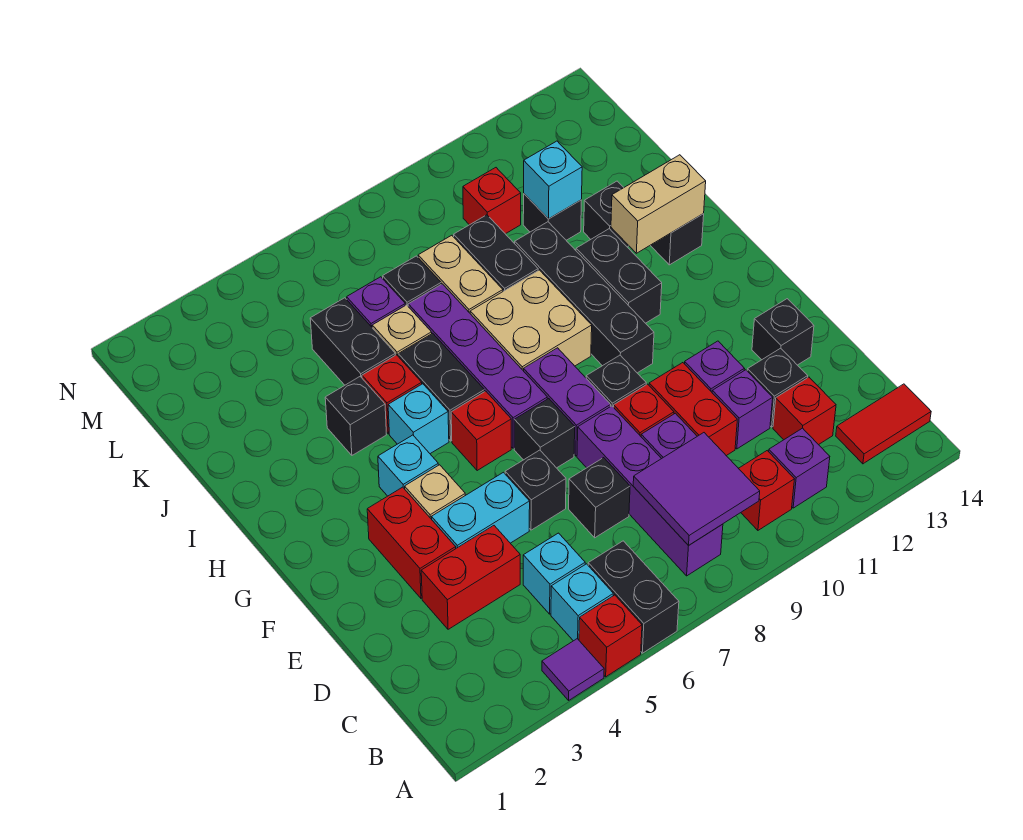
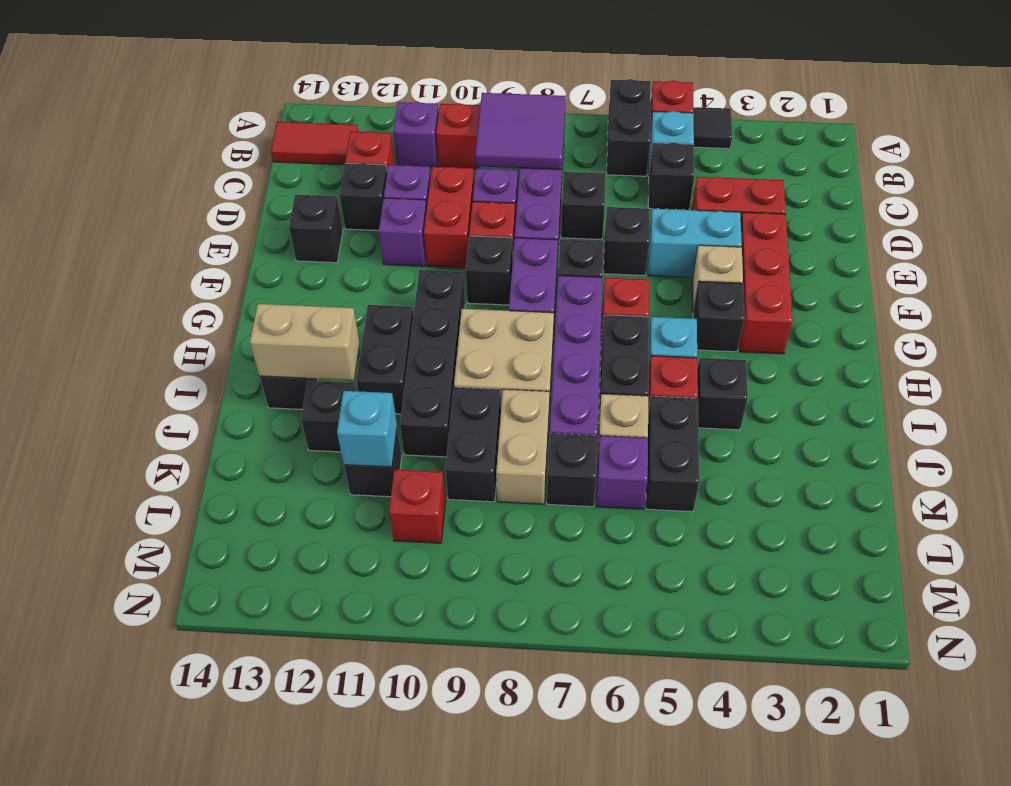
purple 1x1 tile [542,639,604,700] -> black 1x1 tile [693,107,732,149]
cyan 1x1 brick [523,533,585,614] -> black 1x1 brick [648,143,694,210]
red 1x2 brick [367,487,456,598] -> red 1x3 brick [739,212,793,354]
cyan 1x1 brick [378,435,438,496] -> black 1x1 brick [693,281,745,352]

